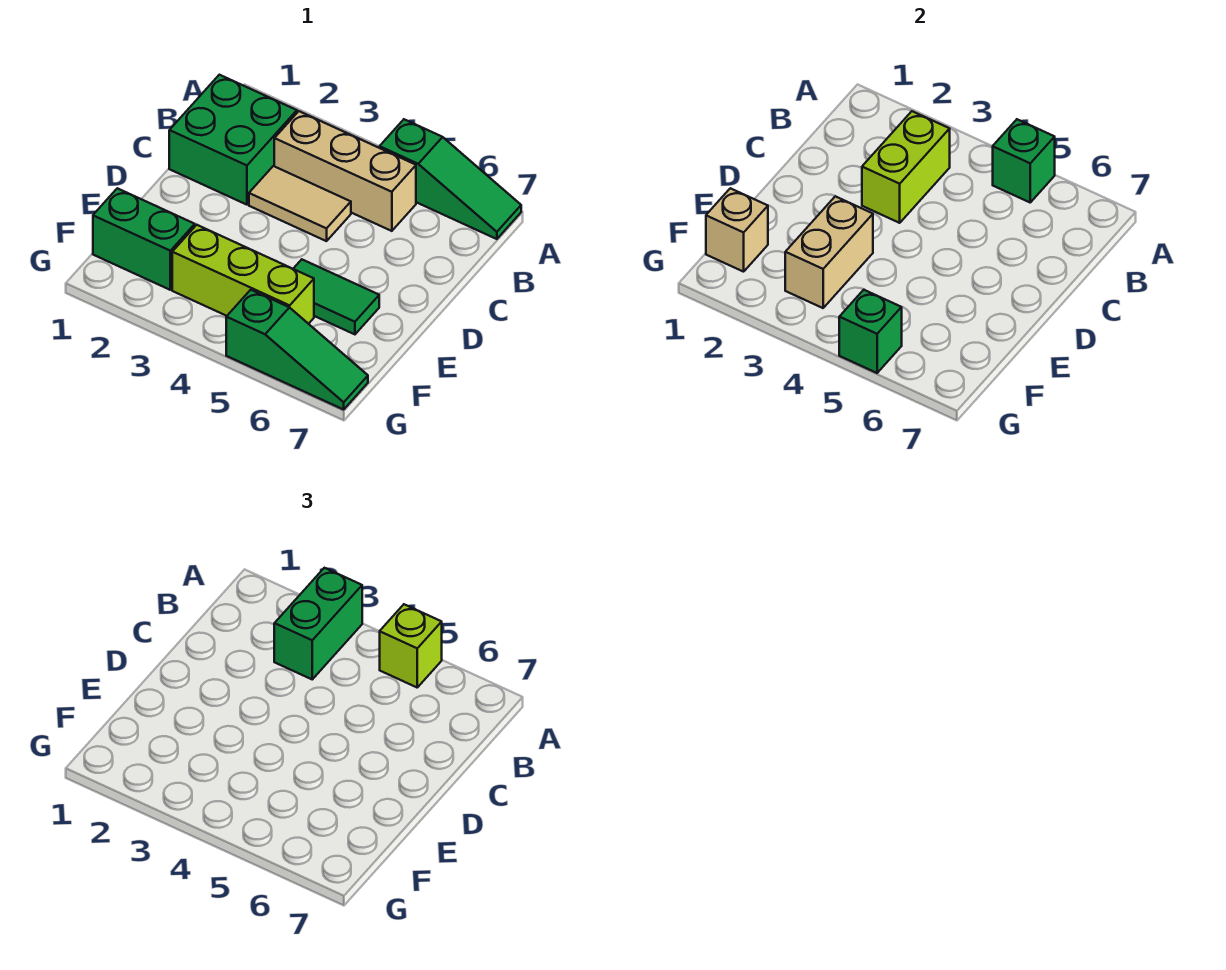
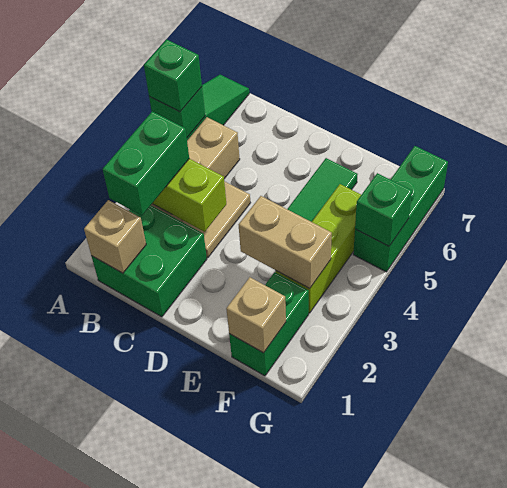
green 1x2 brick [274,568,362,679] -> green 1x2 brick turned to [103,112,189,216]
lime 1x1 brick [380,604,442,687] -> green 1x1 brick [144,40,202,112]
none -> tan 1x1 brick [84,200,146,273]
green 1x3 slope [226,290,368,409] -> green 1x3 brick [353,146,448,272]

